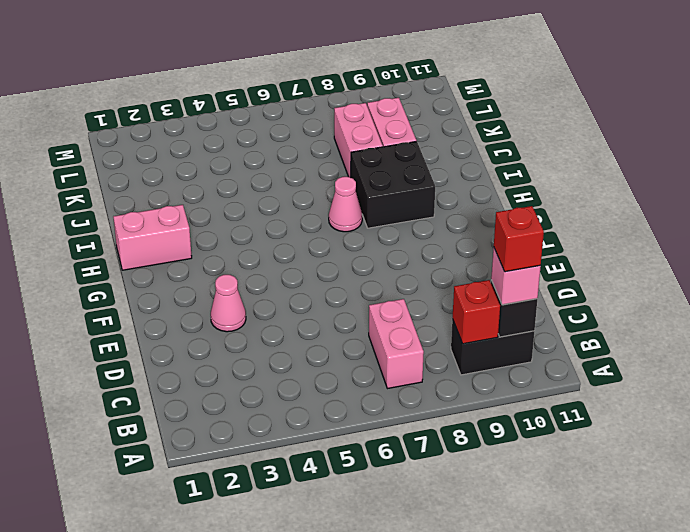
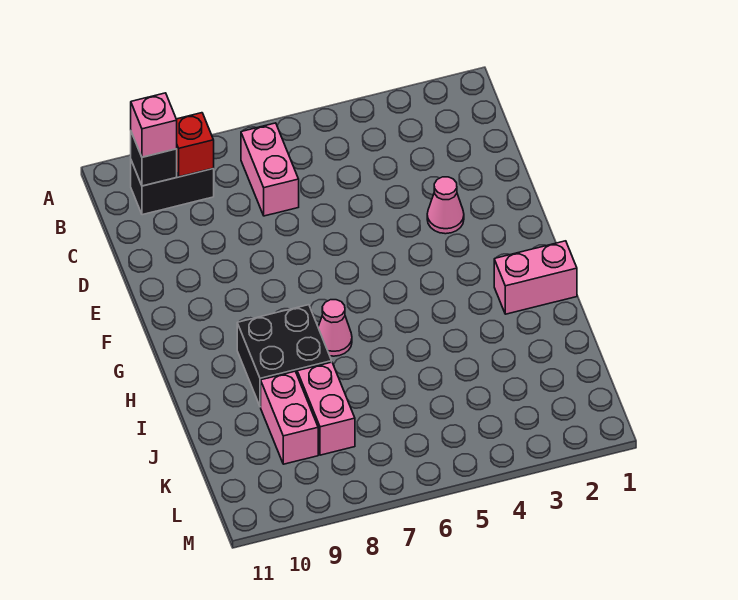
red 1x1 brick [494,206,544,272] -> none

